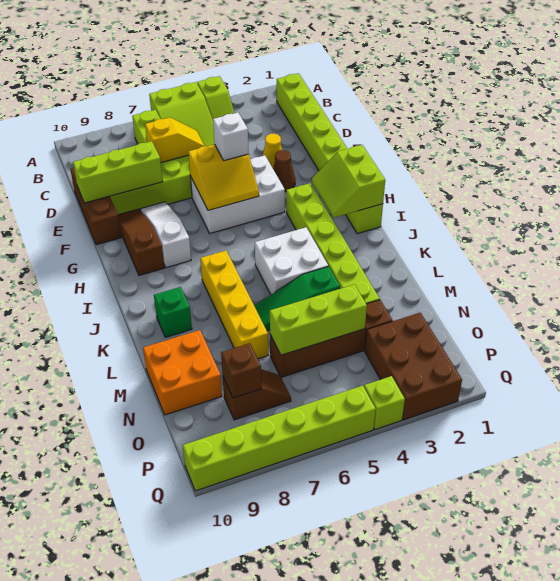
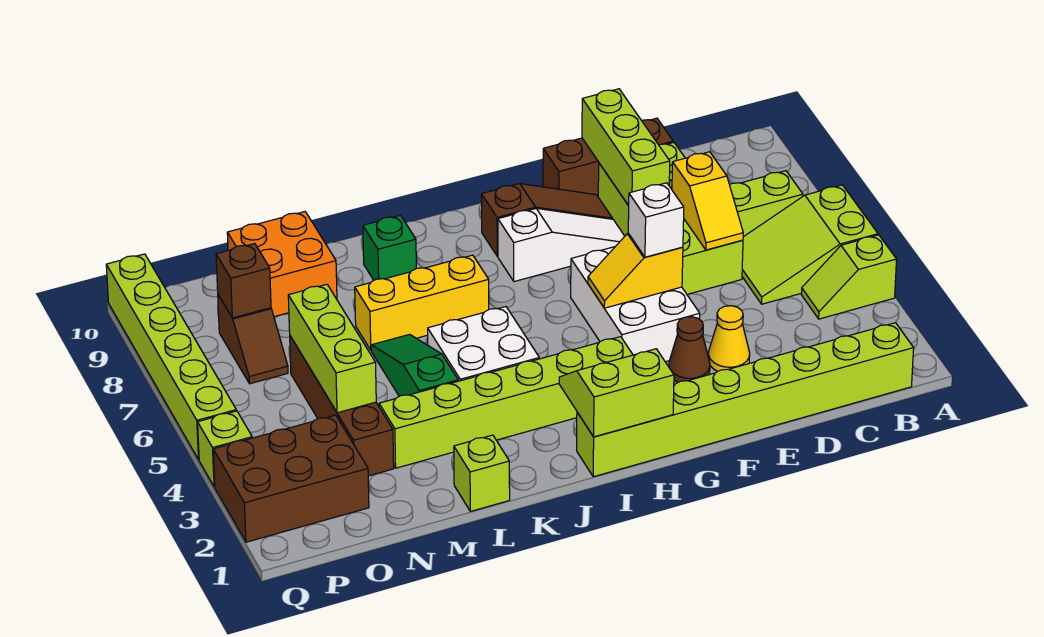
yellow 2x2 slope [188,144,259,210] -> yellow 1x2 slope [588,233,683,308]
yellow 1x4 brick [200,251,268,359] -> yellow 1x3 brick [355,255,489,351]
none -> lime 1x1 brick [454,435,510,511]

